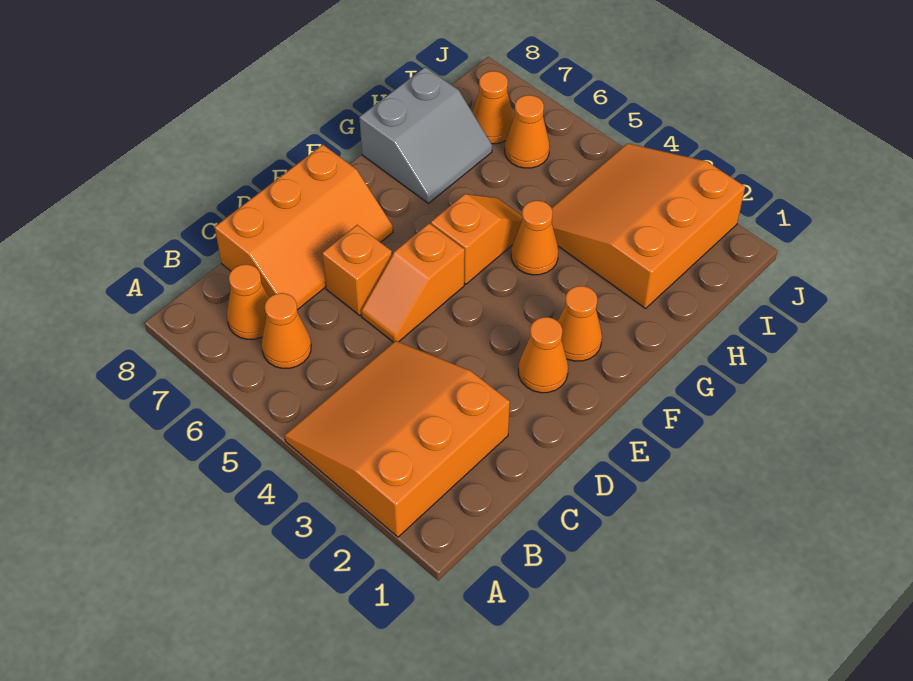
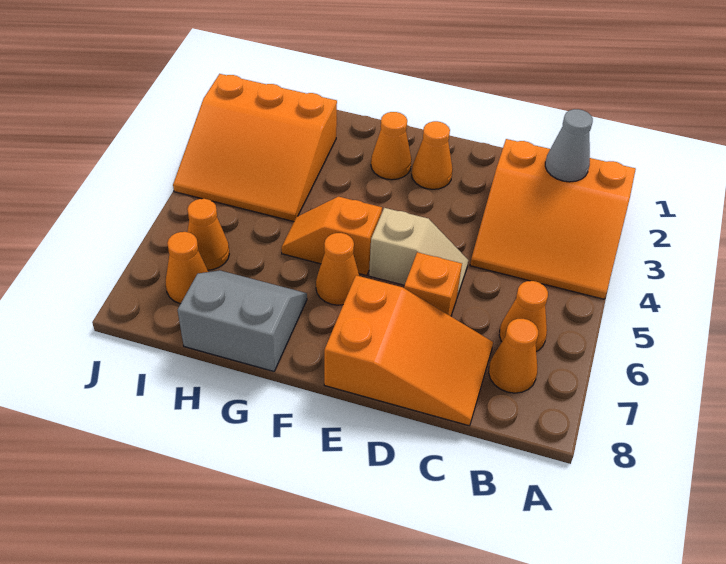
none -> grey 1x1 cone [545,109,593,182]
orange 2x3 slope [215,145,393,310] -> orange 2x3 slope turned to [324,275,493,426]
orange 1x2 slope [361,223,465,342] -> tan 1x2 slope [369,208,468,297]
orange 1x1 cone [511,201,558,275] -> orange 1x1 cone moved to [316,233,359,305]

